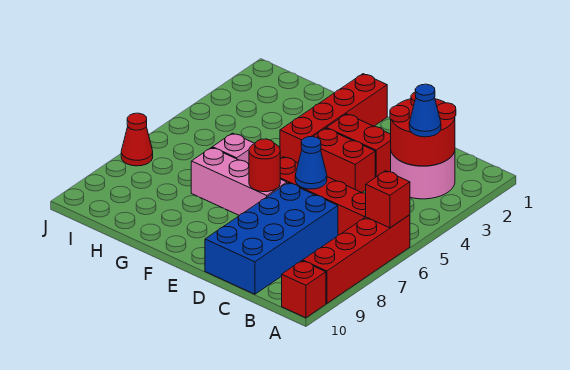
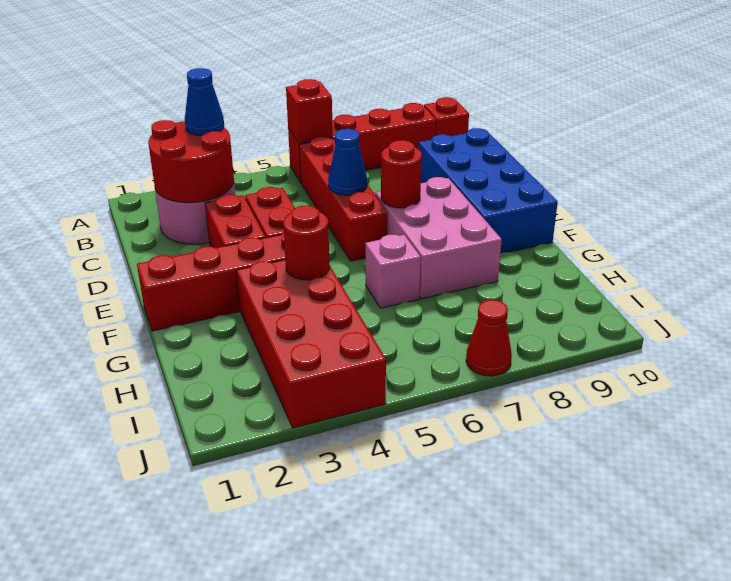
blue 2x4 brick [205,183,338,294] -> blue 2x4 brick turned to [419,128,558,254]
pink 1x3 brick [191,148,287,215] -> pink 2x3 brick [375,177,502,299]
none -> red 2x4 brick [237,260,386,428]
none -> red 1x1 round brick [283,205,330,280]

